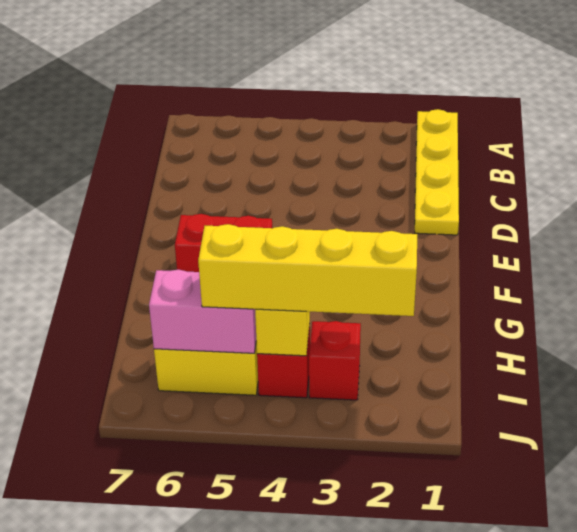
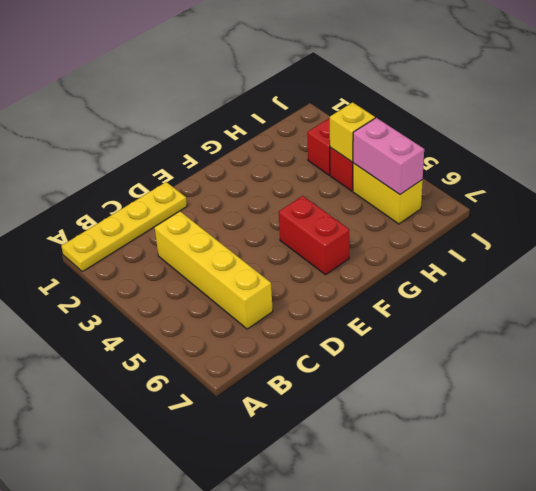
yellow 1x4 brick [198,224,417,316] -> yellow 1x4 brick moved to [155,212,273,329]

